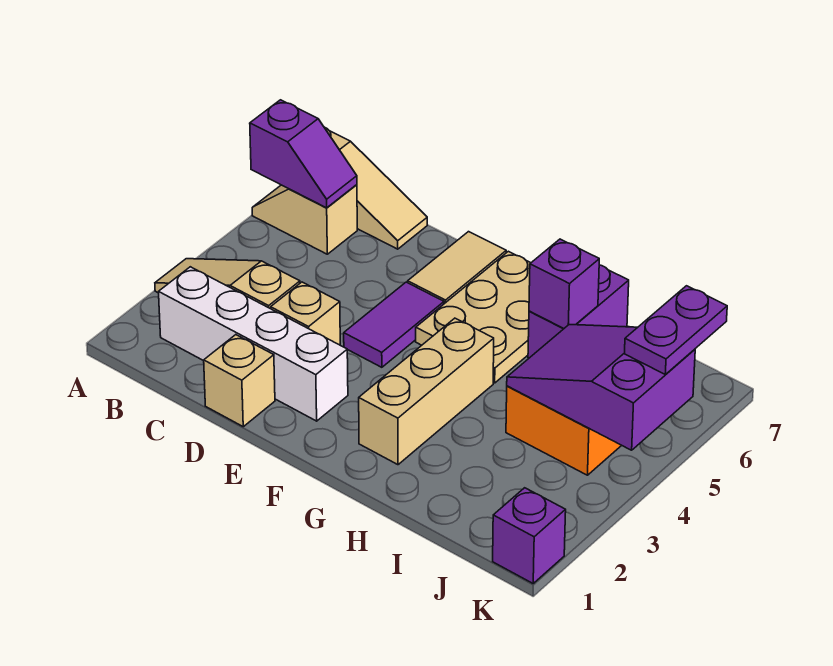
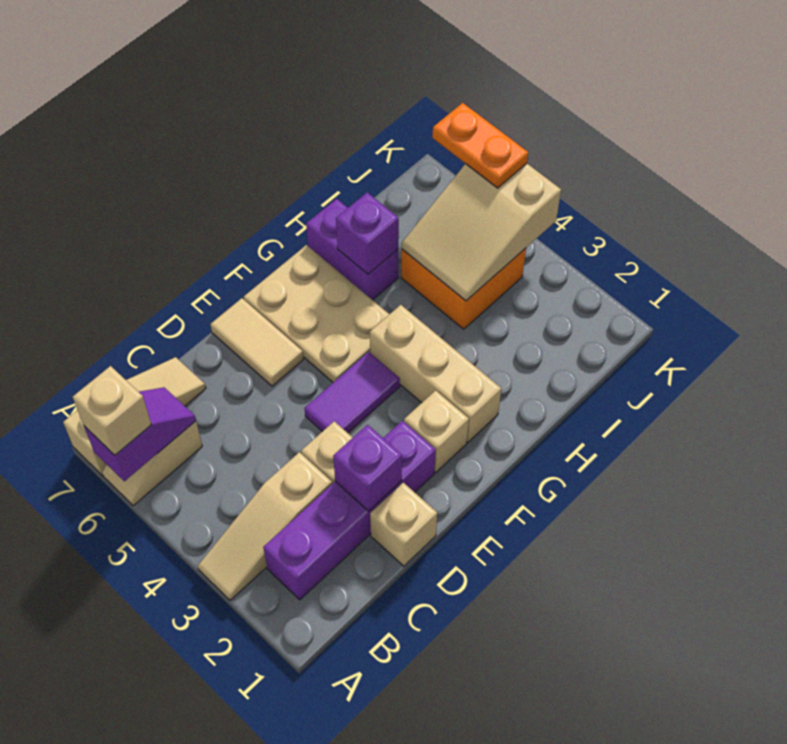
none -> tan 1x1 brick [73,366,152,455]
white 1x4 brick [159,267,348,421] -> purple 1x4 brick [263,421,436,600]
purple 1x2 tile [344,282,444,367] -> purple 1x2 tile turned to [305,352,400,433]
none -> tan 1x1 brick [404,390,469,472]
purple 2x3 slope [507,325,695,450] -> tan 2x3 slope [402,164,561,301]
purple 1x1 brick [493,488,566,583] -> purple 1x1 brick moved to [333,425,402,511]
purple 1x2 plate [624,286,727,375] -> orange 1x2 plate [433,103,528,188]

